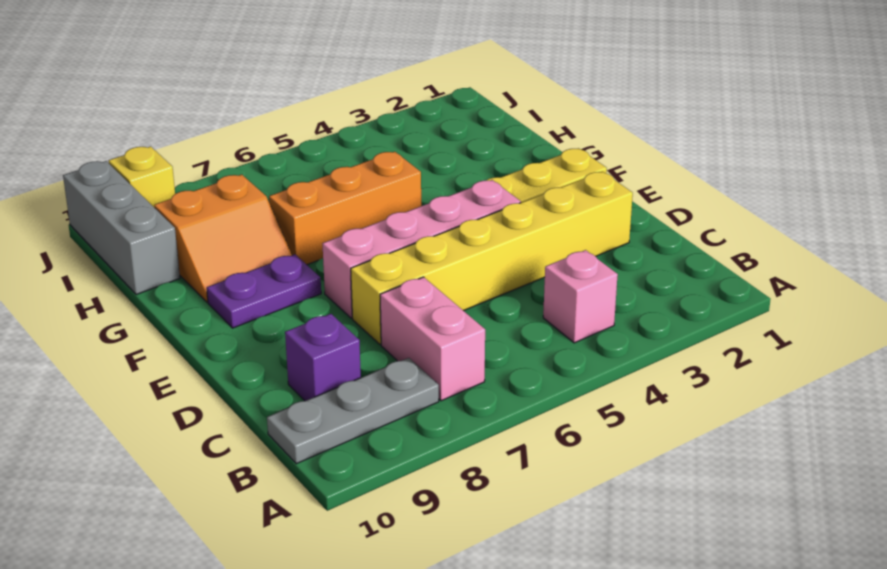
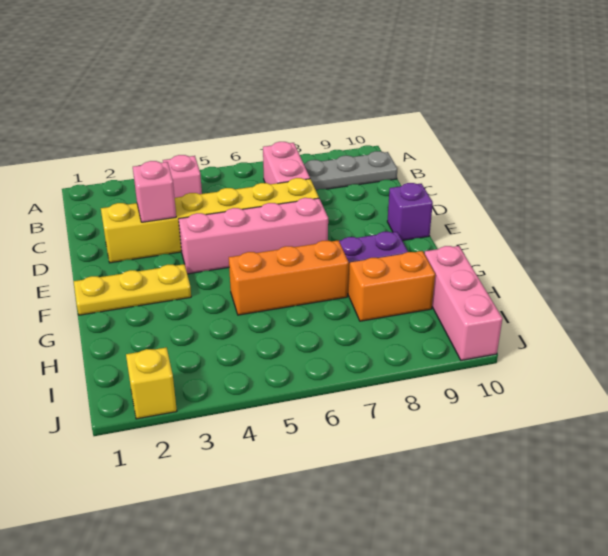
purple 1x1 brick [285,314,361,401] -> purple 1x1 brick moved to [387,183,433,241]
none -> pink 1x1 brick [133,161,176,222]
grey 1x3 brick [63,161,180,295] -> pink 1x3 brick [424,246,503,360]
yellow 1x1 brick [109,146,175,207] -> yellow 1x1 brick moved to [126,347,177,419]

